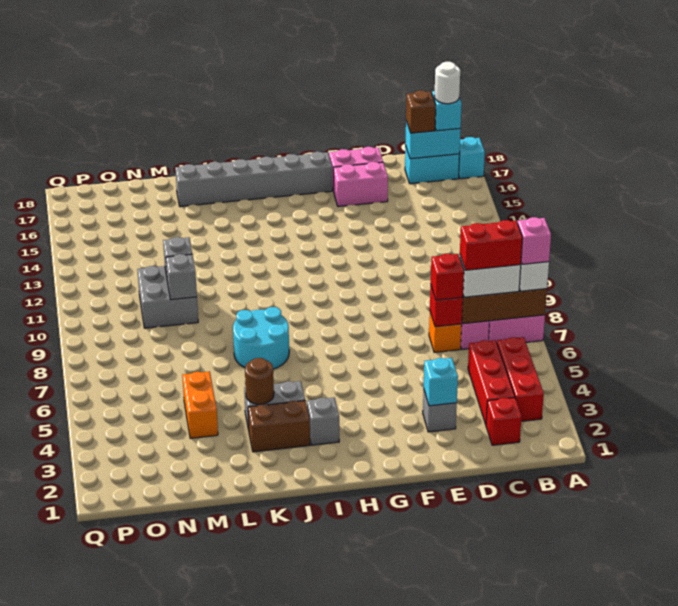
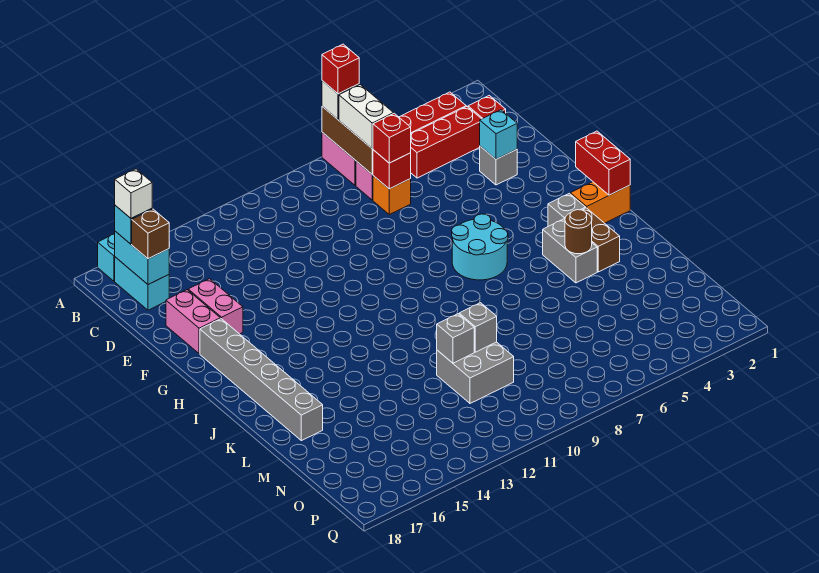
pink 1x1 brick [518,217,551,264] -> red 1x1 brick [322,44,359,94]
red 1x2 brick [460,220,523,270] -> red 1x2 brick moved to [576,131,630,195]
white 1x1 round brick [435,62,460,104] -> white 1x1 brick [115,169,152,218]
cyan 2x2 round brick [233,307,289,369] -> cyan 2x2 round brick moved to [452,214,508,280]
orange 1x2 brick [182,371,218,438] -> orange 1x2 brick moved to [570,182,630,223]

